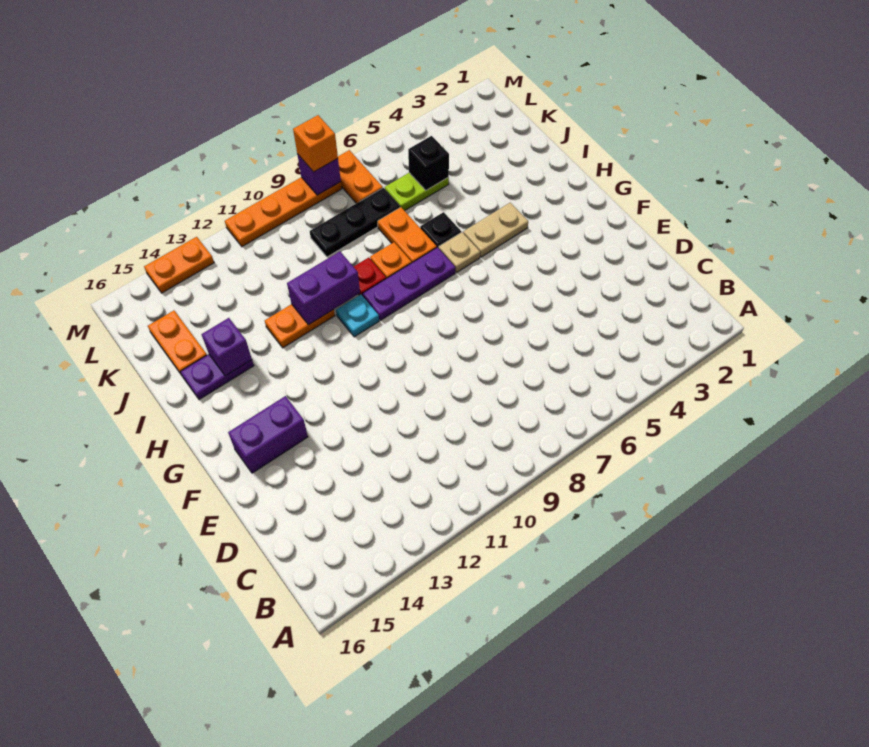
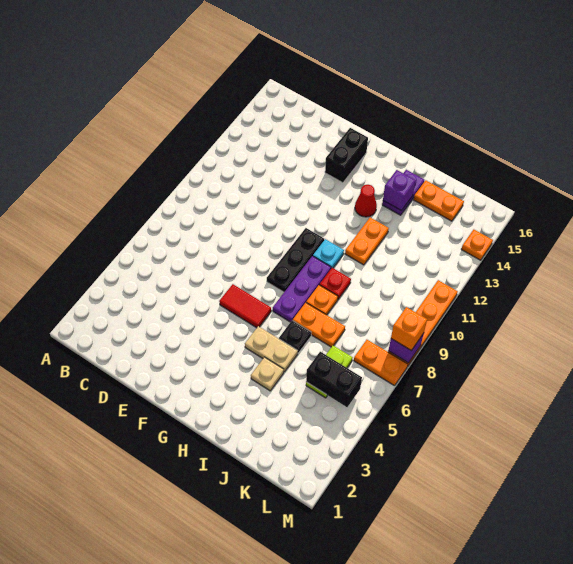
none -> red 1x2 tile [219,284,271,328]
purple 1x2 brick [228,396,308,473] -> black 1x2 brick [325,128,368,183]
tan 1x2 plate [463,203,528,257] -> tan 1x2 plate turned to [245,326,298,372]
tan 1x1 plate [439,232,480,273] -> tan 1x1 plate moved to [251,357,284,391]
none -> red 1x1 cone [355,185,377,217]
purple 1x2 brick [287,252,360,325] -> none
black 1x1 brick [408,136,449,190] -> black 1x2 brick [306,352,362,407]
black 1x3 plate [310,188,400,257] -> black 1x3 plate moved to [267,228,324,292]
orange 1x2 plate [144,237,214,293] -> orange 1x1 plate [461,230,493,260]

